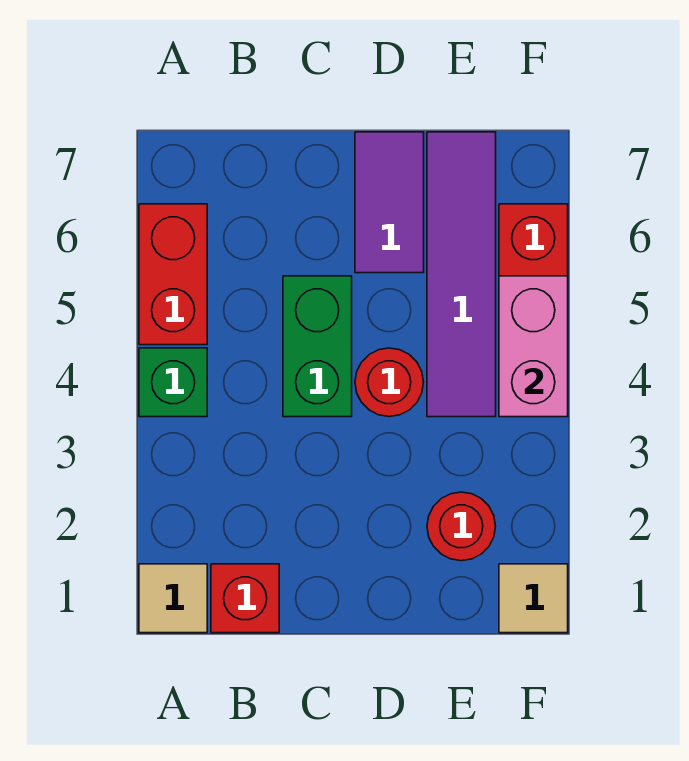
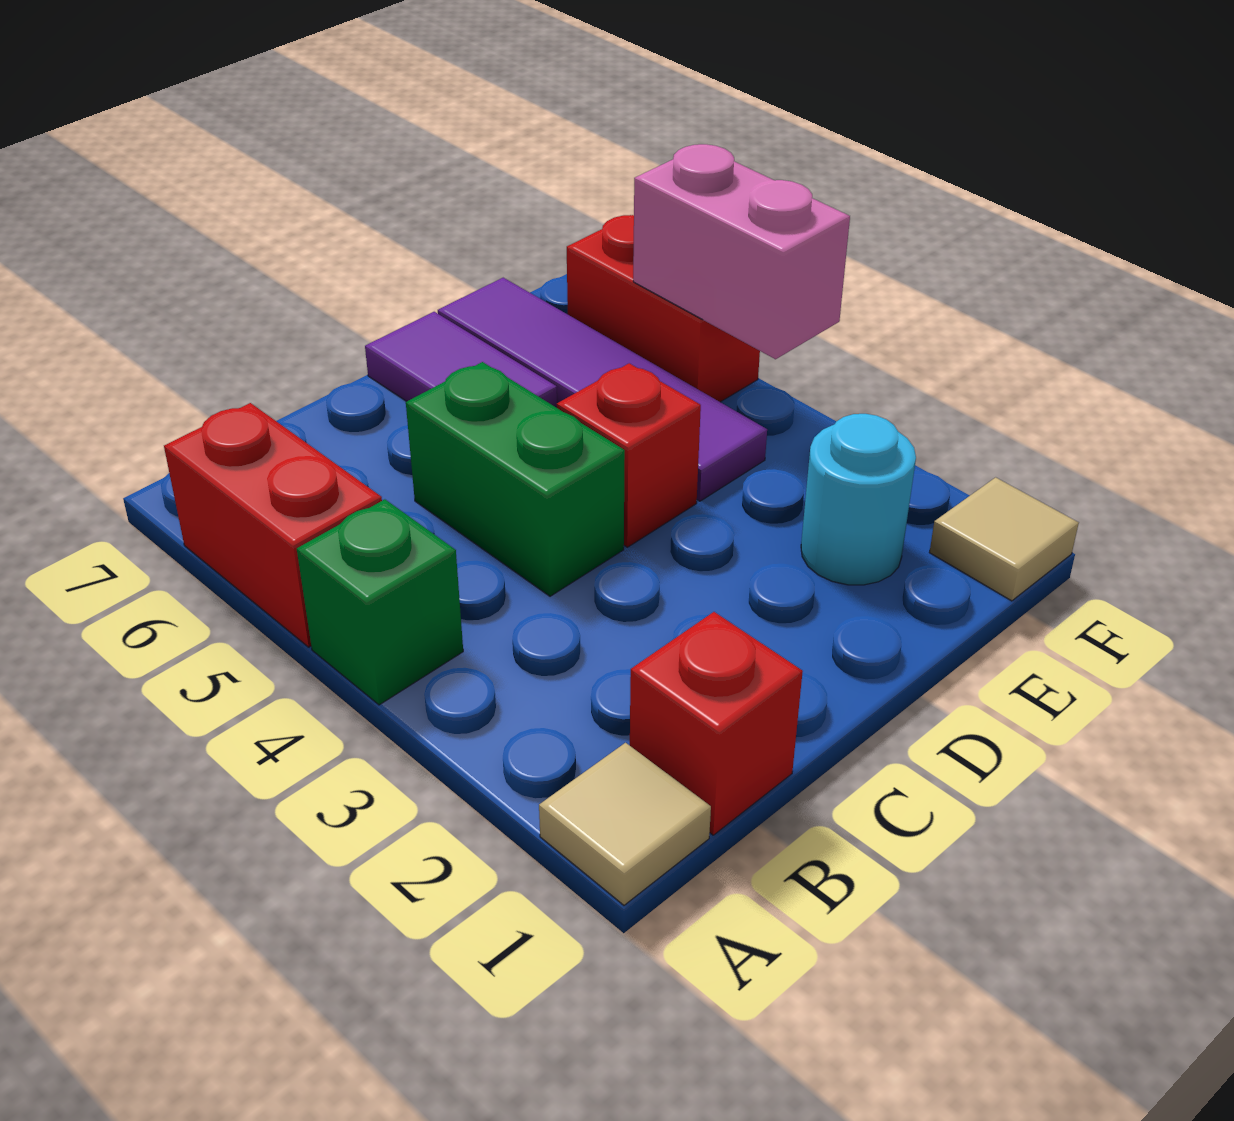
red 1x1 round brick [355,348,424,417] -> red 1x1 brick [557,363,701,547]
red 1x1 round brick [427,492,496,561] -> cyan 1x1 round brick [801,414,916,585]

